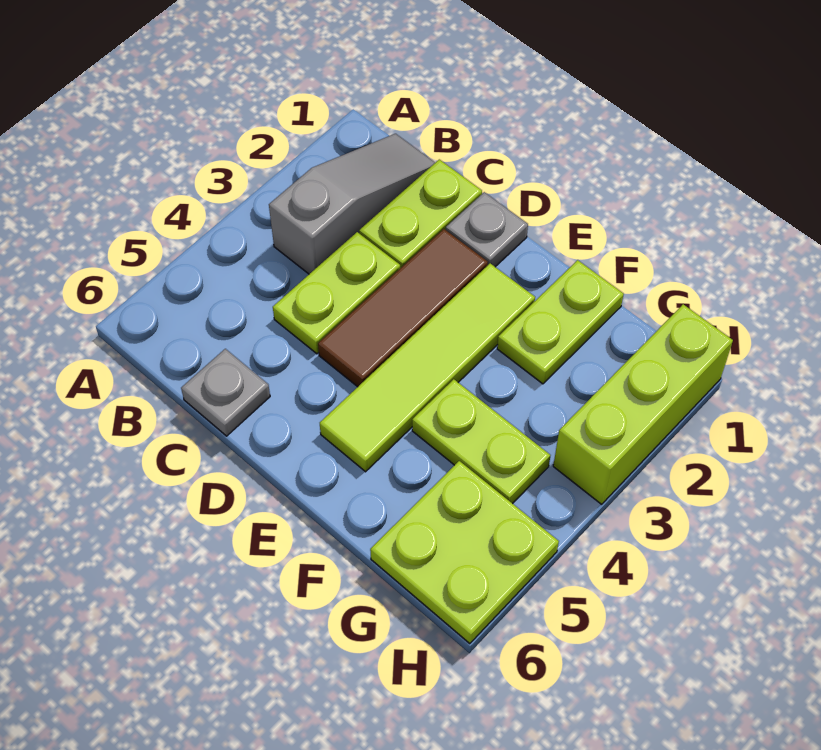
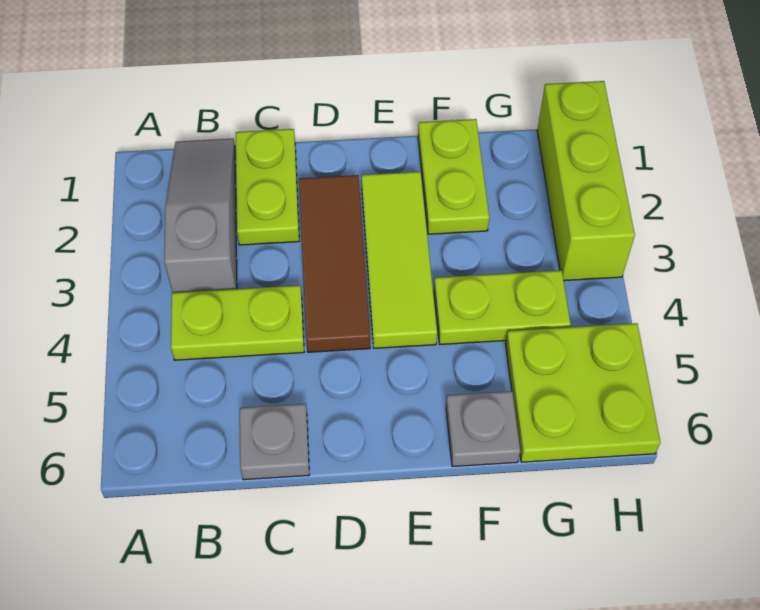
lime 1x2 plate [273,232,400,354] -> lime 1x2 plate turned to [171,285,304,360]
grey 1x1 plate [446,192,528,267] -> grey 1x1 plate moved to [446,391,520,467]
lime 1x4 tile [320,263,535,472] -> lime 1x3 tile [361,172,437,348]

